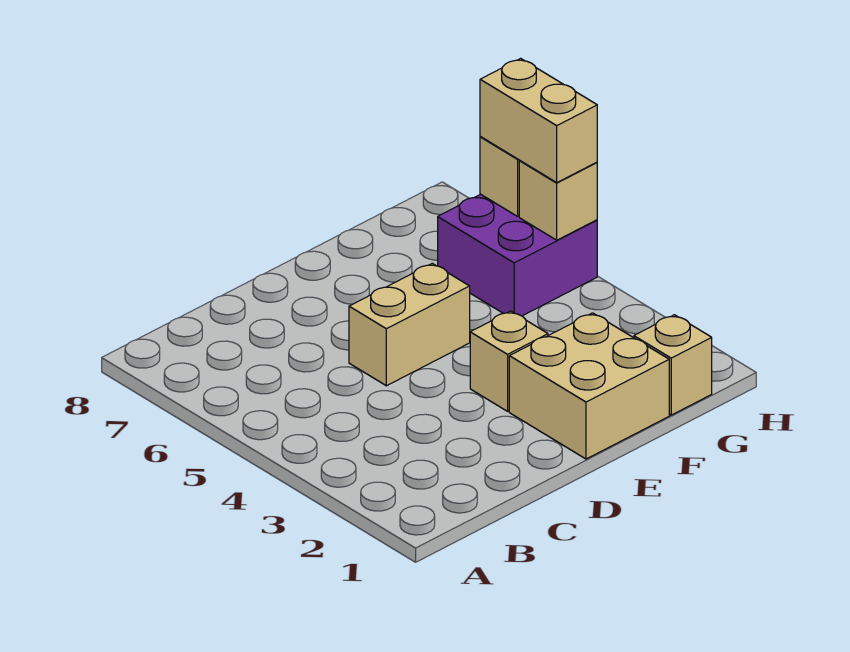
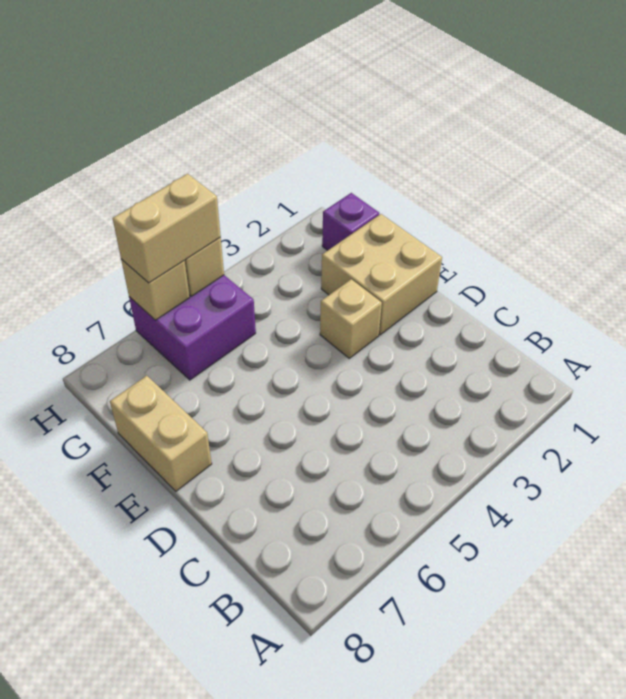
tan 1x2 brick [349,263,470,386] -> tan 1x2 brick moved to [110,376,212,491]
tan 1x1 brick [634,315,712,415] -> purple 1x1 brick [322,193,379,250]

